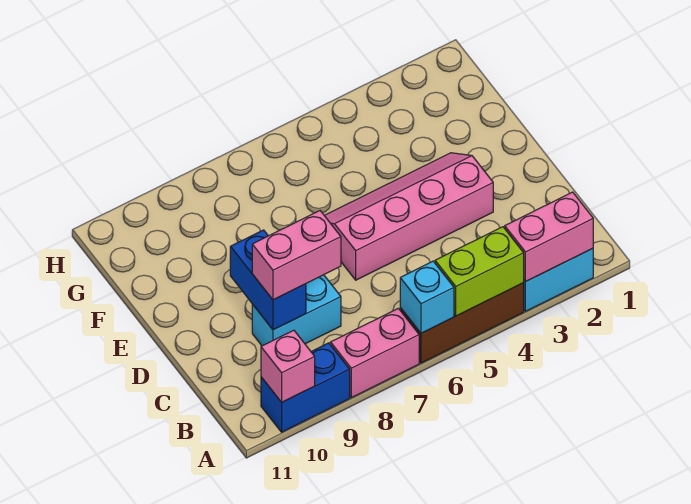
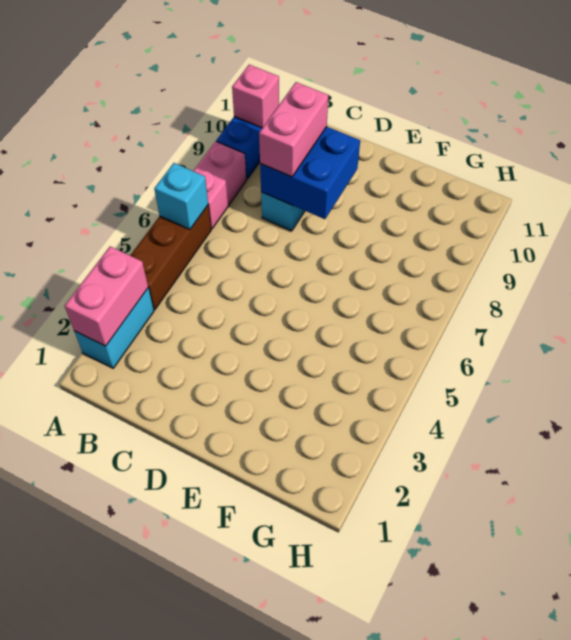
lime 1x2 brick [435,227,524,316] -> none
blue 1x2 brick [230,230,306,330] -> blue 2x2 brick [260,127,360,219]
pink 2x4 slope [324,153,493,280] -> none

